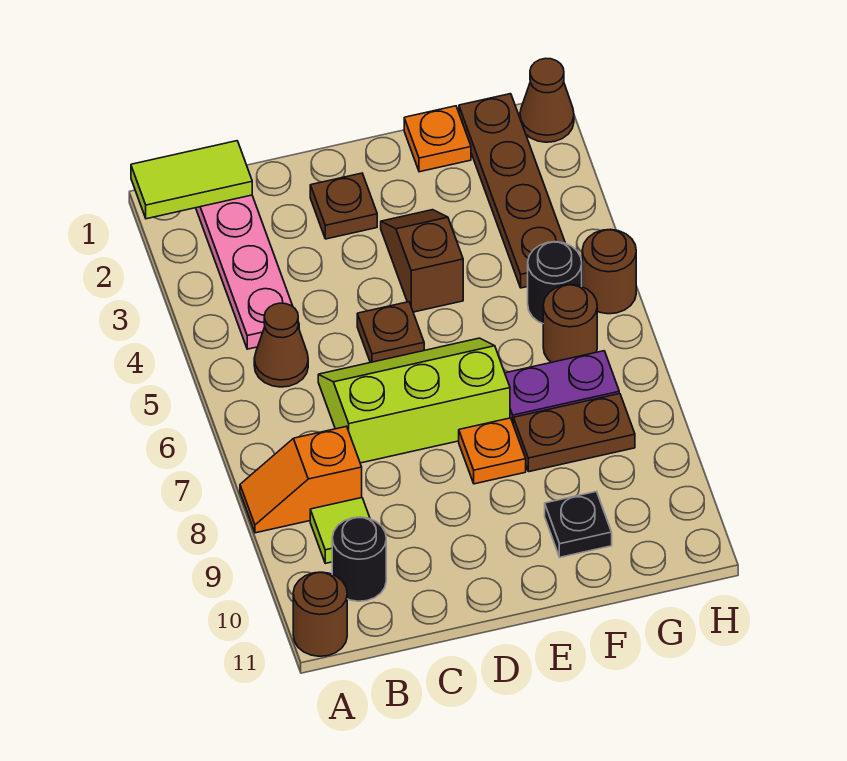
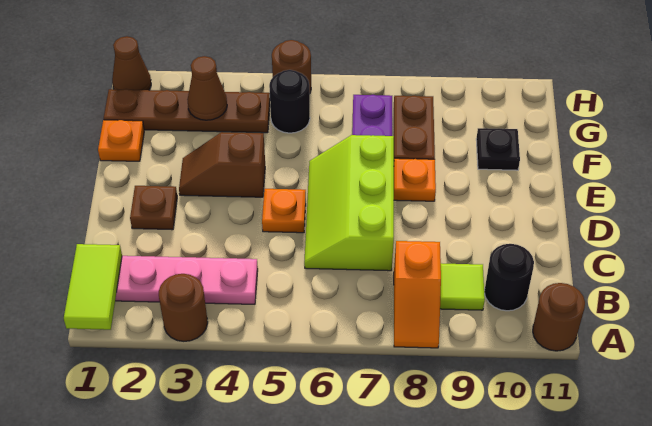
brown 1x1 cone [254,303,308,387] -> brown 1x1 cone moved to [187,56,227,120]
brown 1x1 plate [357,302,424,363] -> orange 1x1 plate [262,189,306,233]
brown 1x1 round brick [543,285,597,362] -> brown 1x1 round brick moved to [159,274,208,341]

